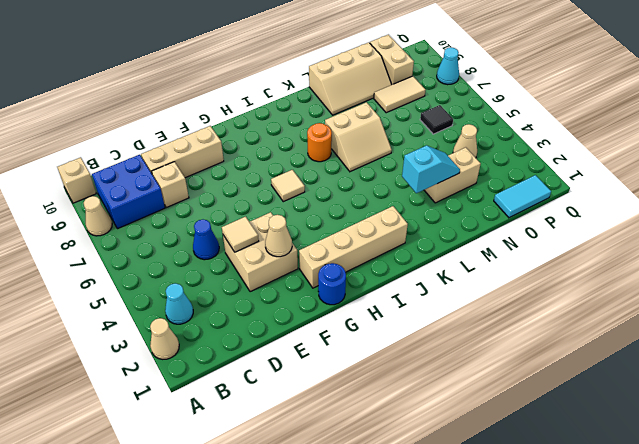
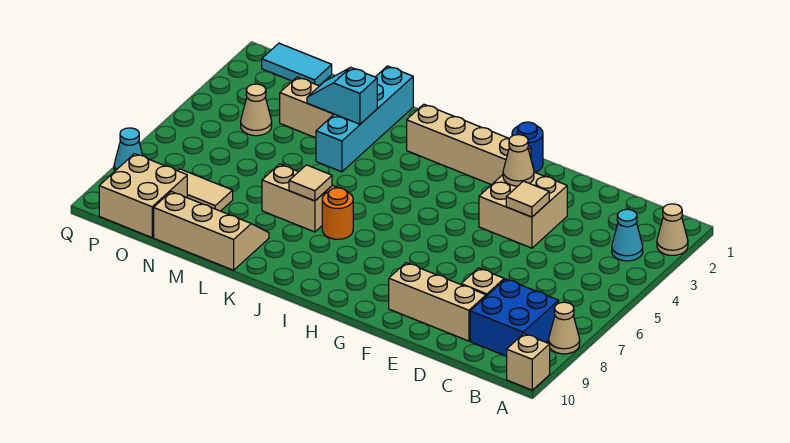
blue 1x1 cone [193,220,219,260] -> none
tan 1x1 tile [271,170,305,202] -> tan 1x1 tile moved to [289,165,332,201]
none -> cyan 1x4 brick [316,66,413,172]
black 1x1 tile [420,105,453,134] -> none
tan 1x2 brick [370,35,414,85] -> tan 2x2 brick [99,154,187,237]

